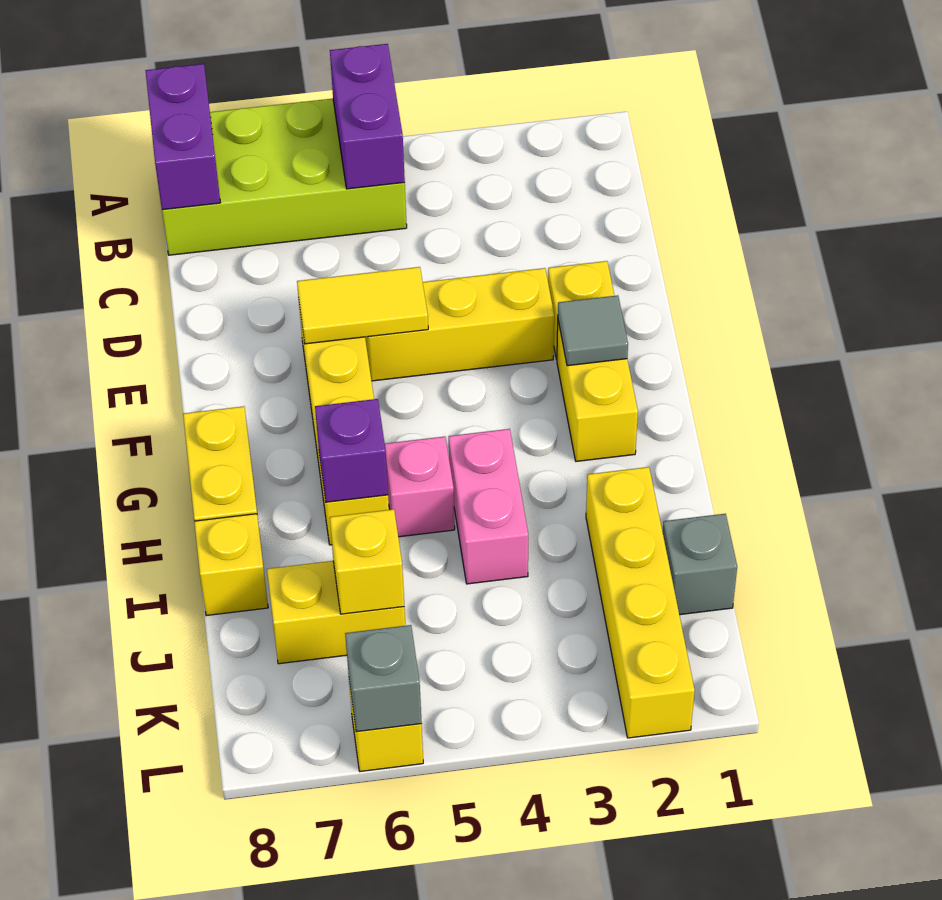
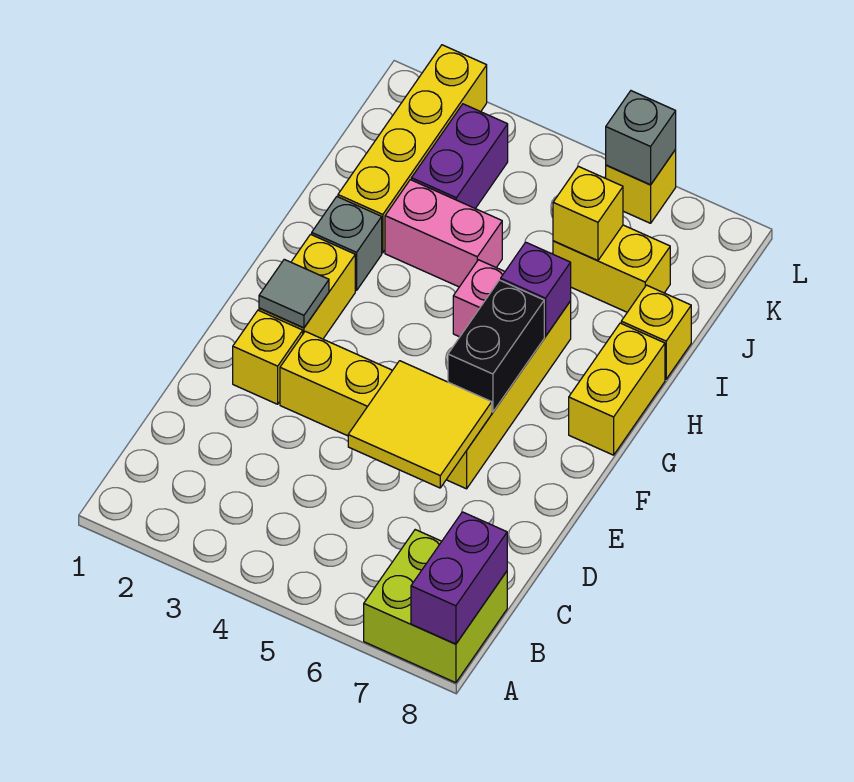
lime 2x4 brick [162,99,407,255] -> lime 2x2 brick [364,530,507,683]
purple 1x2 brick [330,44,405,189] -> purple 1x2 brick moved to [411,104,508,209]
yellow 1x2 tile [297,267,428,344] -> yellow 2x2 tile [348,361,492,488]
none -> black 1x2 brick [448,280,544,412]
pink 1x2 brick [449,429,528,584] -> pink 1x2 brick turned to [385,180,502,287]
grey 1x1 brick [663,514,737,615] -> grey 1x1 brick moved to [312,197,382,291]

